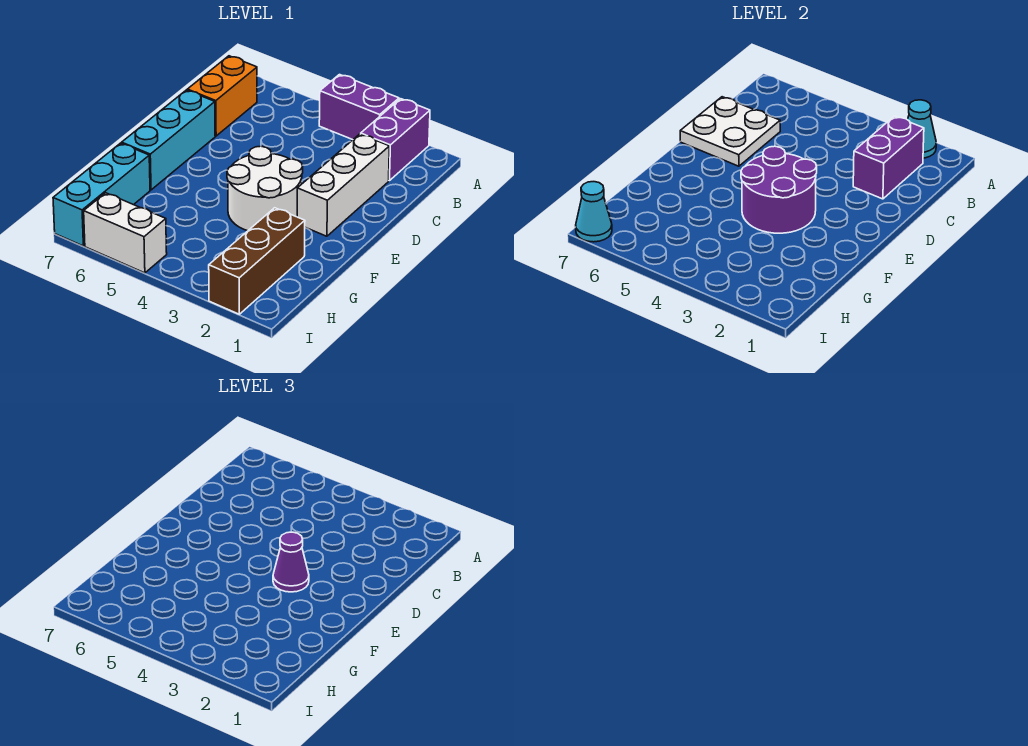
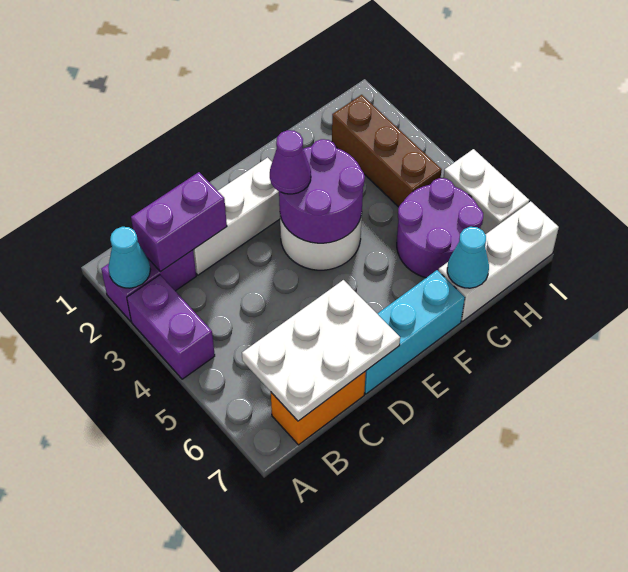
white 2x2 plate [680,97,780,166] -> white 2x3 plate [242,280,400,421]
brown 1x3 brick [209,208,305,314] -> brown 1x3 brick turned to [332,95,442,207]
none -> purple 2x2 round brick [397,178,483,278]
cyan 1x3 brick [53,143,150,246] -> white 1x3 brick [438,201,559,321]
cyan 1x1 cone [576,182,612,242] -> cyan 1x1 cone moved to [447,227,489,288]

